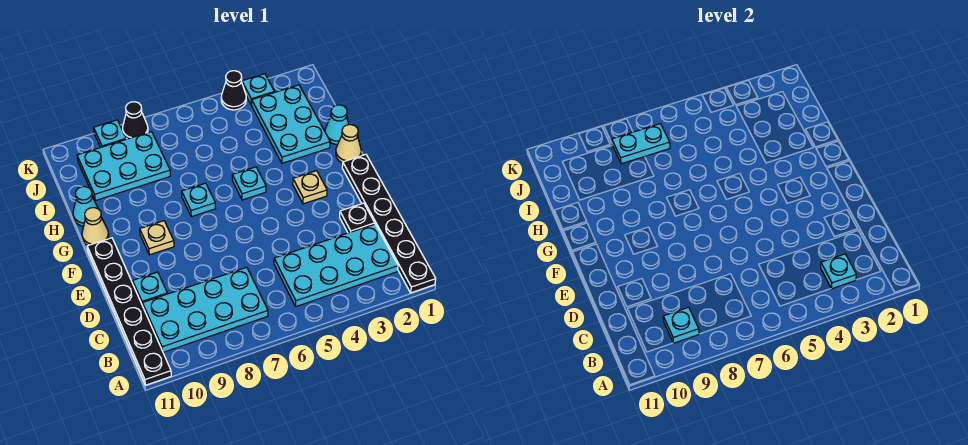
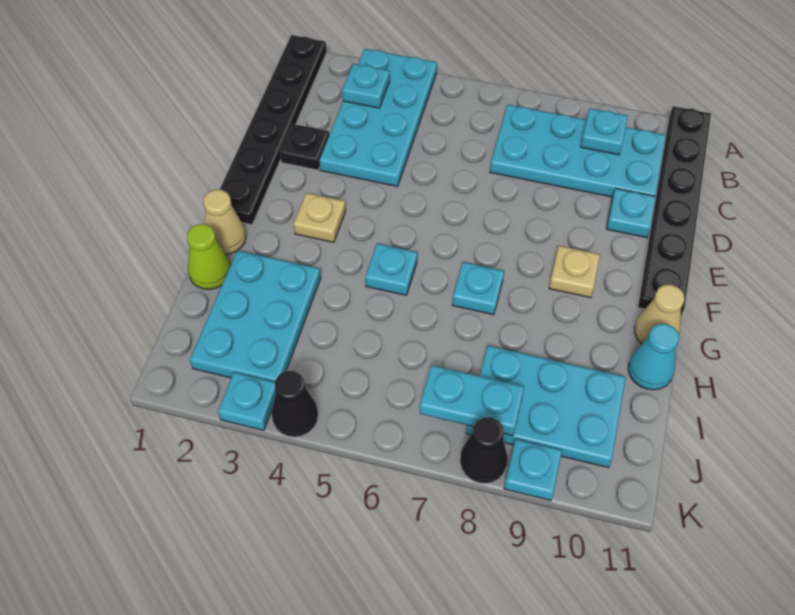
cyan 2x4 plate [274,224,398,307] -> cyan 2x4 plate turned to [319,49,437,187]
cyan 1x1 cone [325,105,349,144] -> lime 1x1 cone [187,224,230,289]

